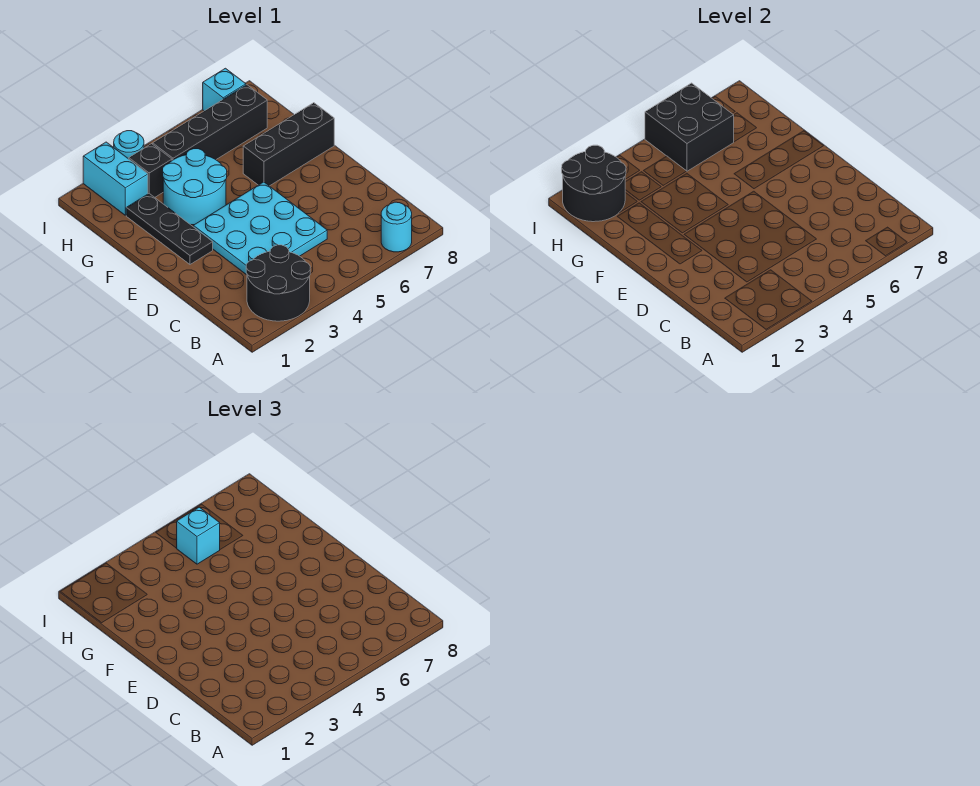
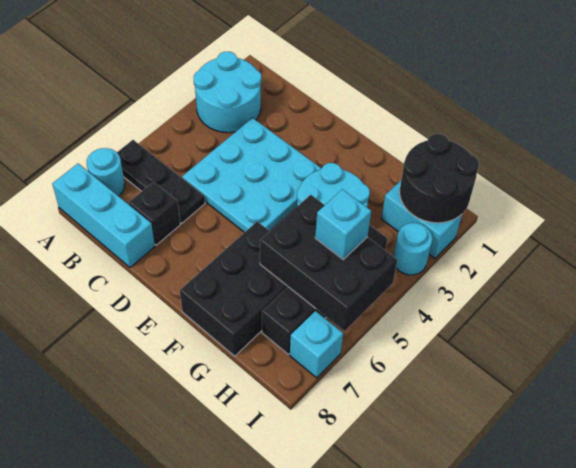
black 2x2 round brick [246,245,310,321] -> cyan 2x2 round brick [194,52,261,133]
none -> cyan 1x3 brick [52,164,155,268]
black 1x3 plate [126,194,213,264] -> black 1x3 plate moved to [117,140,205,223]
black 1x3 brick [243,103,334,186] -> black 2x3 brick [180,221,288,356]
black 1x1 brick [129,144,172,197] -> black 1x1 brick moved to [129,182,180,245]
black 2x2 brick [645,83,734,171] -> black 2x3 brick [260,195,397,331]

